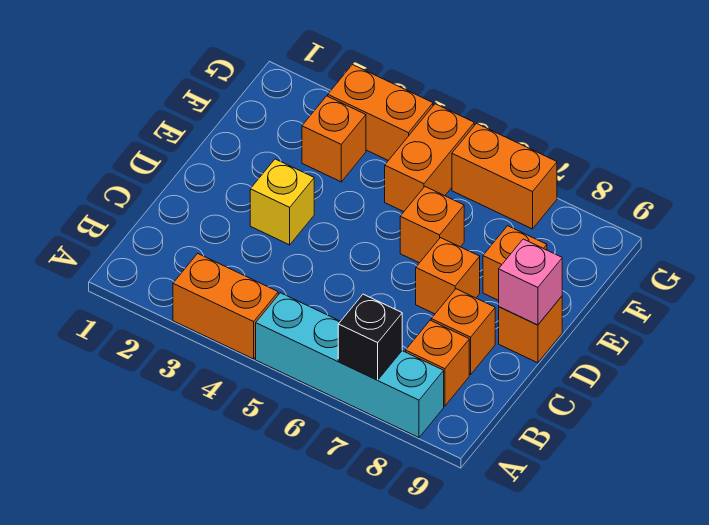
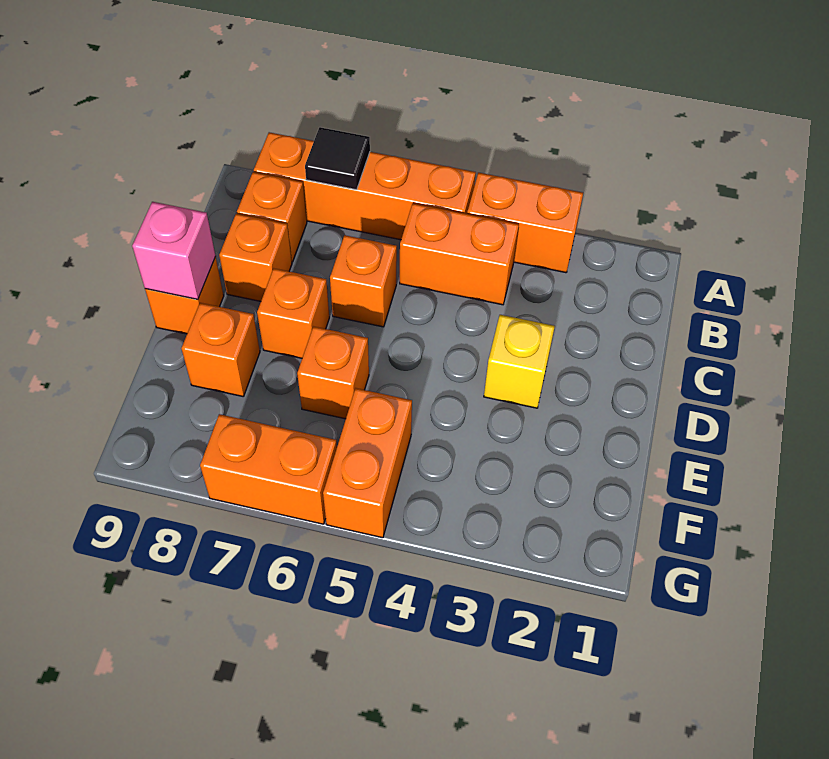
cyan 1x4 brick [256,293,444,438] -> orange 1x4 brick [254,132,476,240]
black 1x1 brick [338,294,402,380] -> black 1x1 tile [305,127,370,190]
orange 1x1 brick [302,96,366,182] -> orange 1x1 brick moved to [330,235,397,327]
orange 1x2 brick [328,65,433,161] -> orange 1x2 brick moved to [400,203,519,305]

